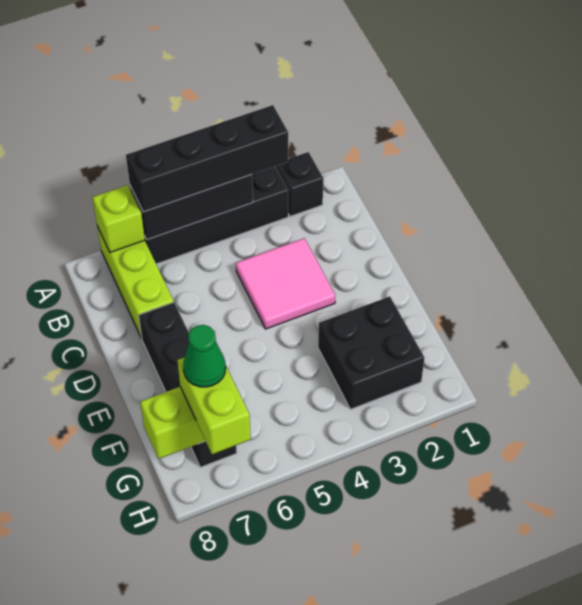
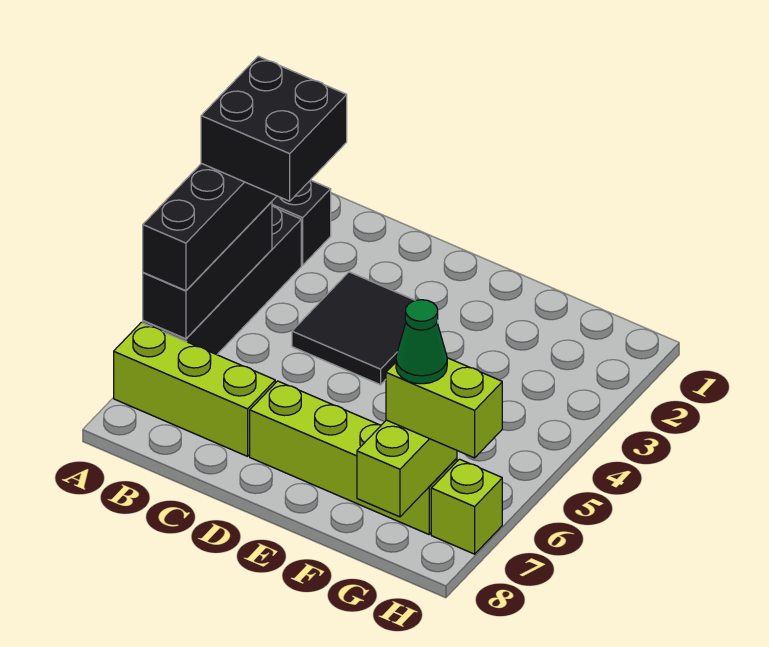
lime 1x1 brick [92,185,145,252] -> lime 1x1 brick moved to [431,459,502,554]
pink 2x2 tile [236,238,335,329] -> black 2x2 tile [292,272,438,385]
black 1x4 brick [139,302,237,467] -> lime 1x4 brick [250,381,457,534]
black 2x2 brick [318,296,424,409] -> black 2x2 brick moved to [201,56,347,201]

